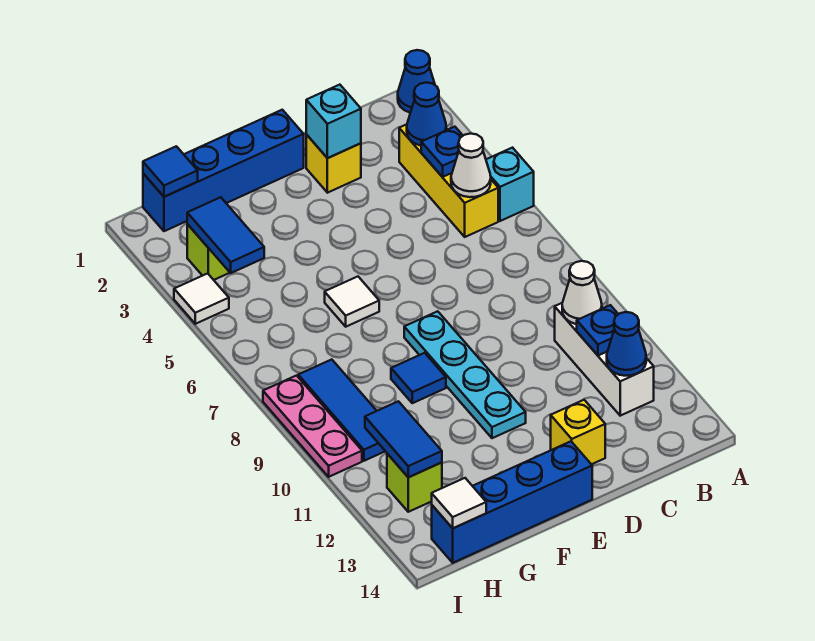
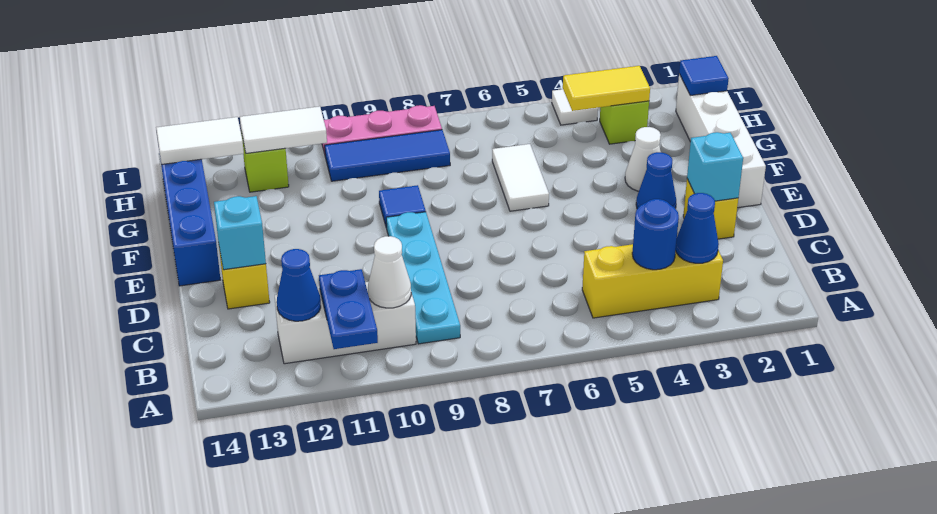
blue 1x1 cone [398,50,435,113] -> blue 1x1 cone moved to [636,152,676,209]
cyan 1x1 brick [486,148,534,221] -> cyan 1x1 brick moved to [214,196,266,270]
blue 1x1 plate [421,127,463,177] -> blue 1x1 round brick [632,199,679,270]
white 1x1 cone [451,134,491,197] -> white 1x1 cone moved to [625,127,661,191]
blue 1x1 plate [577,305,618,355] -> blue 1x2 plate [319,269,378,349]
blue 1x4 brick [143,110,304,231] -> white 1x4 brick [676,74,766,208]
cyan 1x4 plate [404,311,526,438] -> cyan 1x4 plate turned to [386,212,460,344]
white 1x1 tile [325,277,379,327] -> white 1x2 tile [492,144,549,211]
blue 1x2 tile [187,197,264,273] -> yellow 1x2 tile [563,66,650,111]
blue 1x2 tile [365,401,442,477] -> white 1x2 tile [240,106,327,153]
white 1x1 tile [432,478,486,528] -> white 1x2 tile [156,117,244,165]

